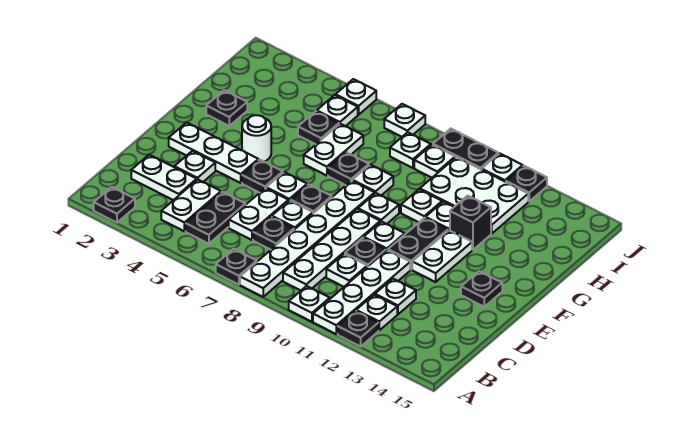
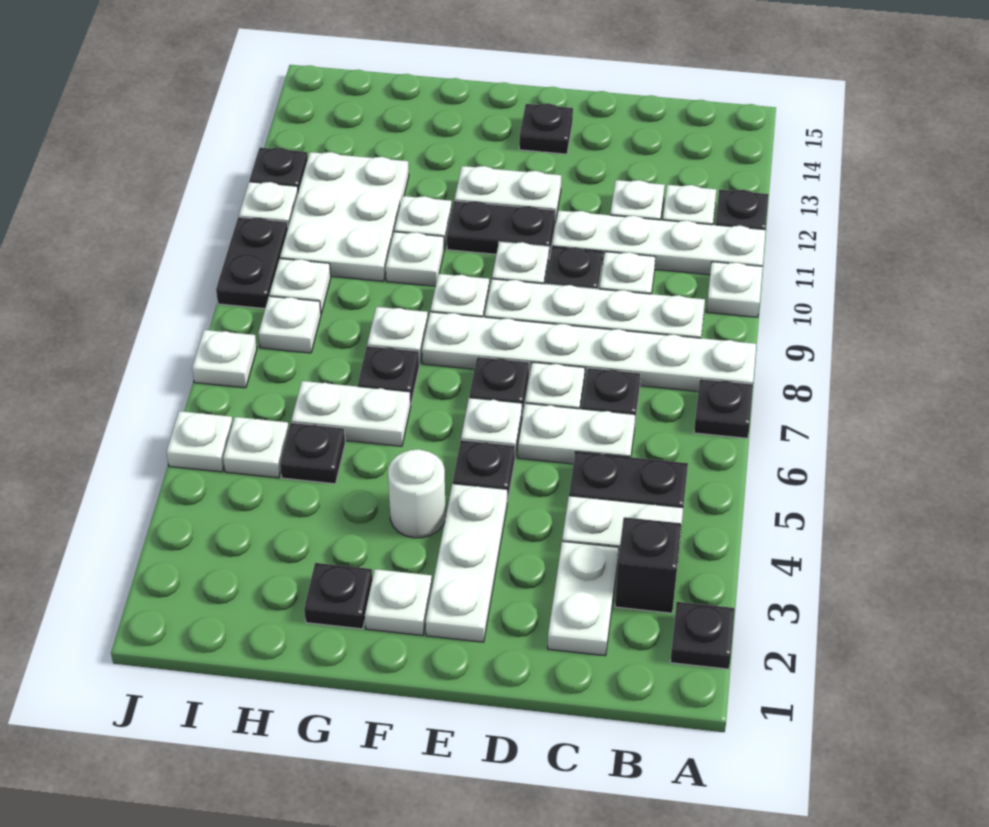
white 1x1 plate [174,151,215,182] -> white 1x1 plate moved to [365,569,432,636]
black 1x1 brick [450,196,491,250] -> black 1x1 brick moved to [615,517,681,613]

